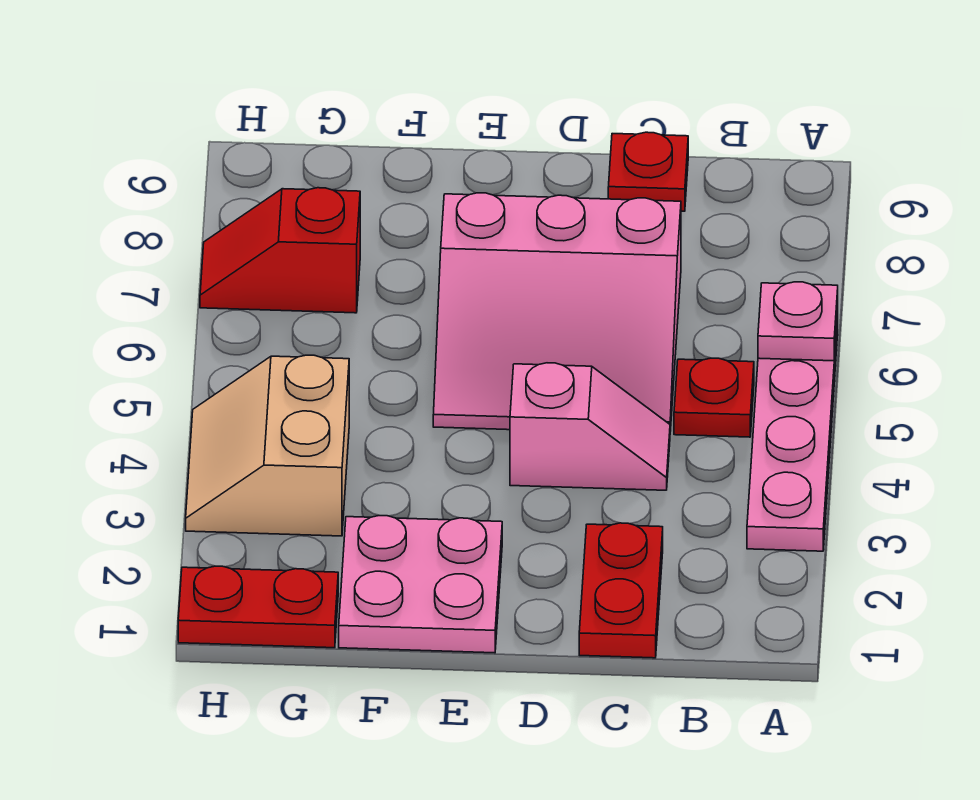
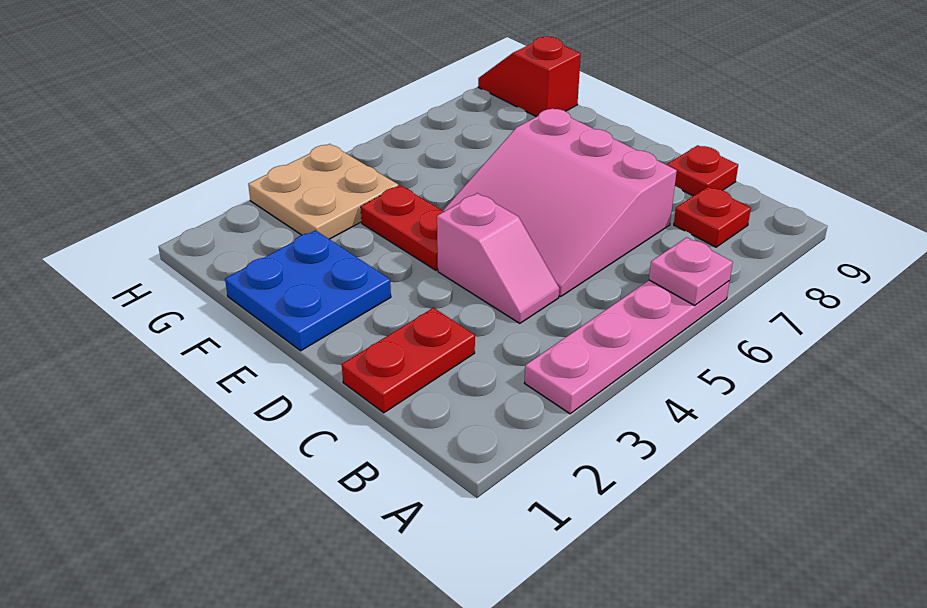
red 1x1 plate [674,358,754,437] -> red 1x1 plate moved to [674,187,751,247]
pink 2x2 plate [339,516,502,653] -> blue 2x2 plate [225,230,391,351]
red 1x2 plate [178,566,338,648] -> red 1x2 plate moved to [361,186,444,270]
tan 2x2 slope [186,355,349,536] -> tan 2x2 plate [248,144,398,239]
red 1x2 slope [200,188,360,313] -> red 1x2 slope moved to [478,37,581,117]

